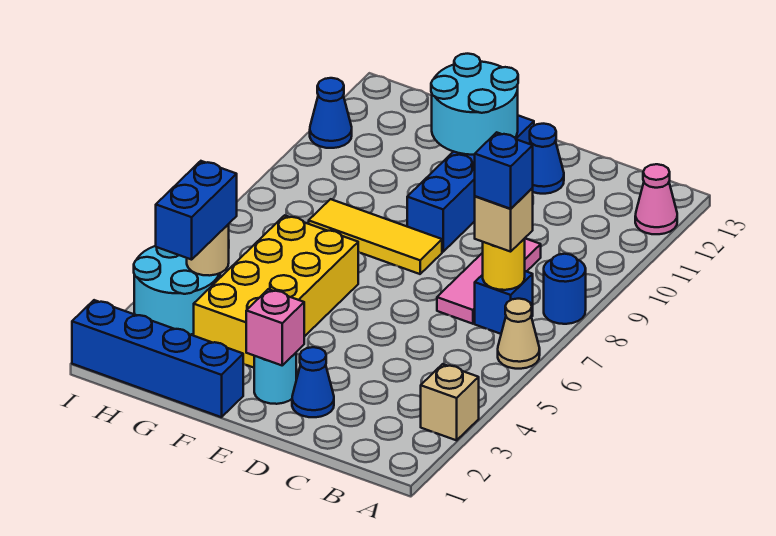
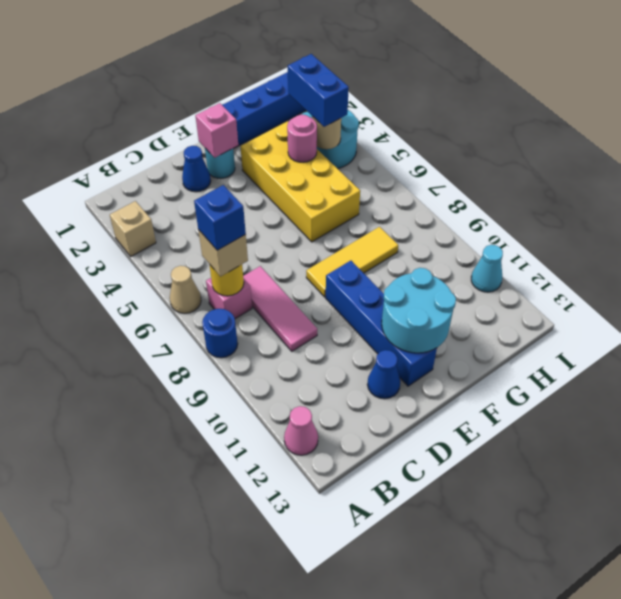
blue 1x1 brick [475,271,533,334] -> pink 1x1 brick [206,278,252,319]
none -> pink 1x1 round brick [287,115,317,162]
blue 1x1 cone [310,78,352,148] -> cyan 1x1 cone [471,245,503,292]

